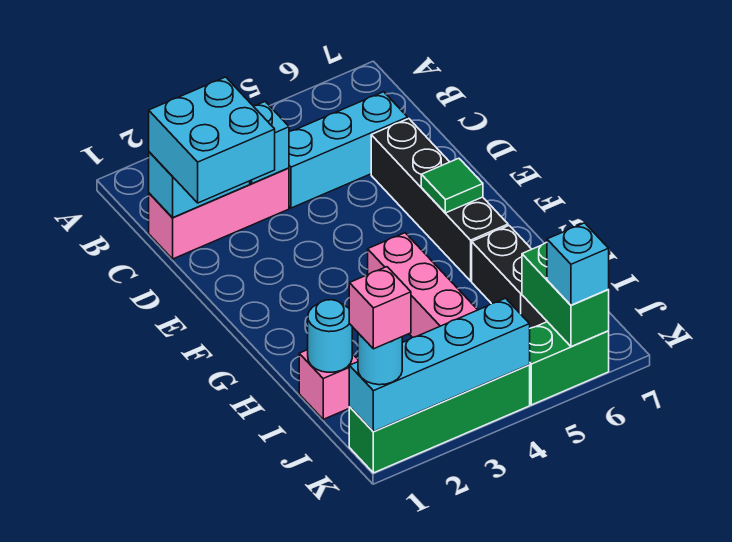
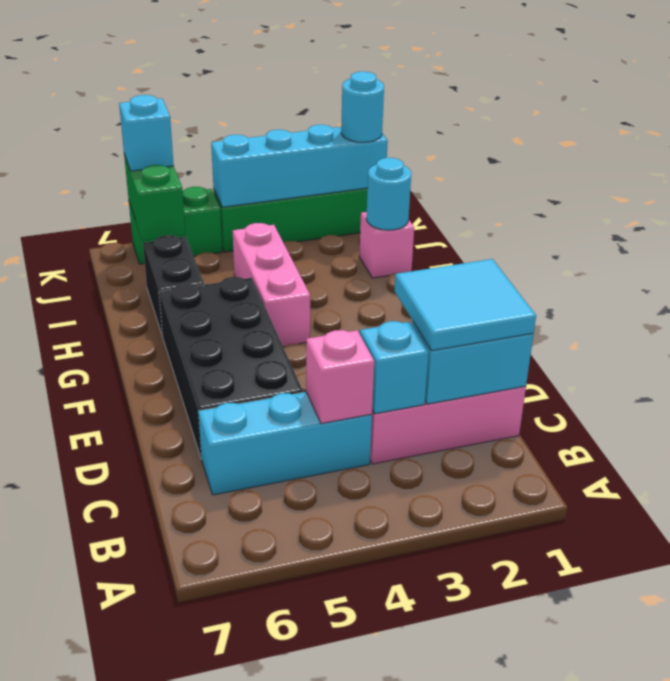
cyan 2x2 brick [149,77,275,203] -> cyan 2x2 tile [394,259,536,351]
black 1x4 brick [371,119,508,281] -> black 2x4 brick [159,277,303,457]
green 1x1 tile [421,158,483,213] -> none
pink 1x1 brick [349,267,411,349] -> pink 1x1 brick moved to [306,330,374,424]

